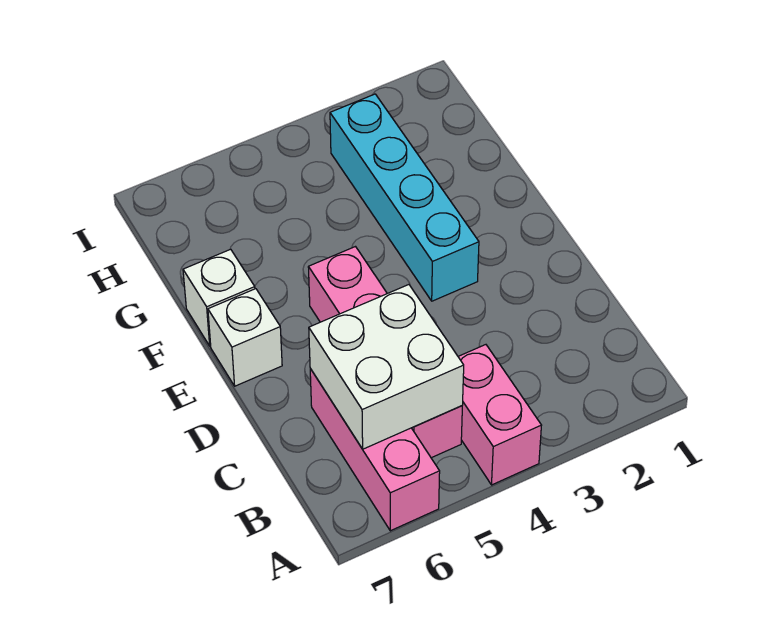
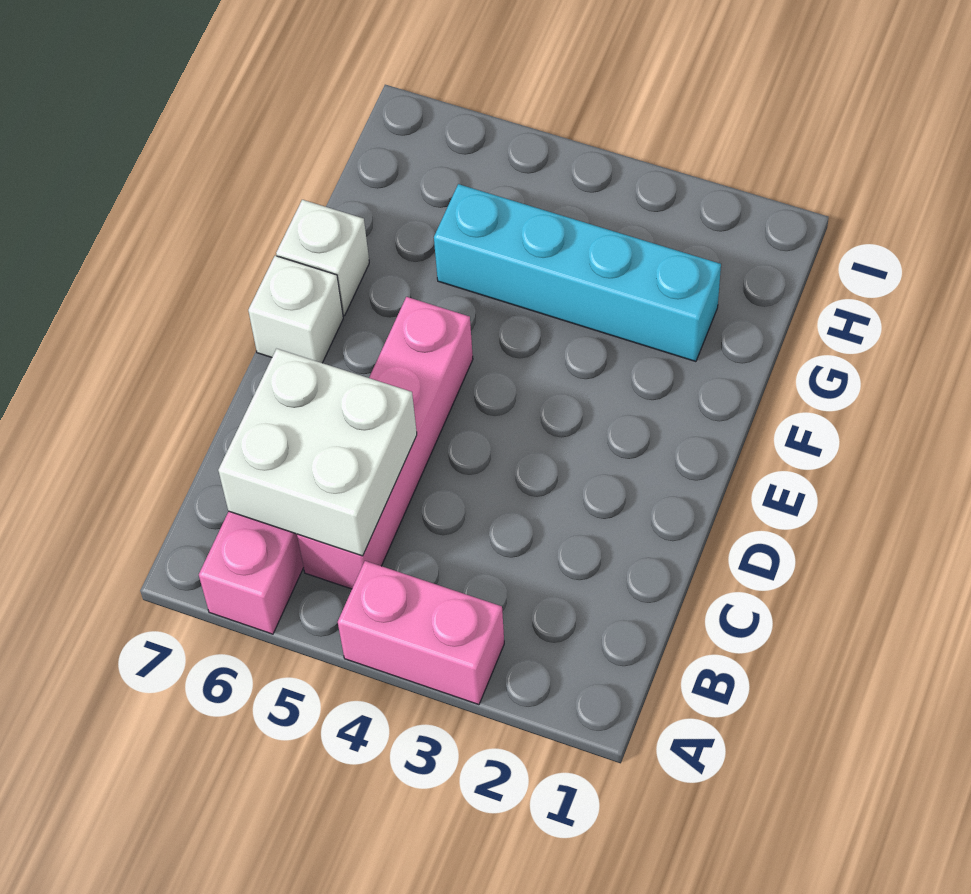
pink 1x2 brick [458,345,542,485] -> pink 1x2 brick turned to [338,561,504,705]
cyan 1x4 brick [330,94,479,301] -> cyan 1x4 brick turned to [434,184,721,362]

